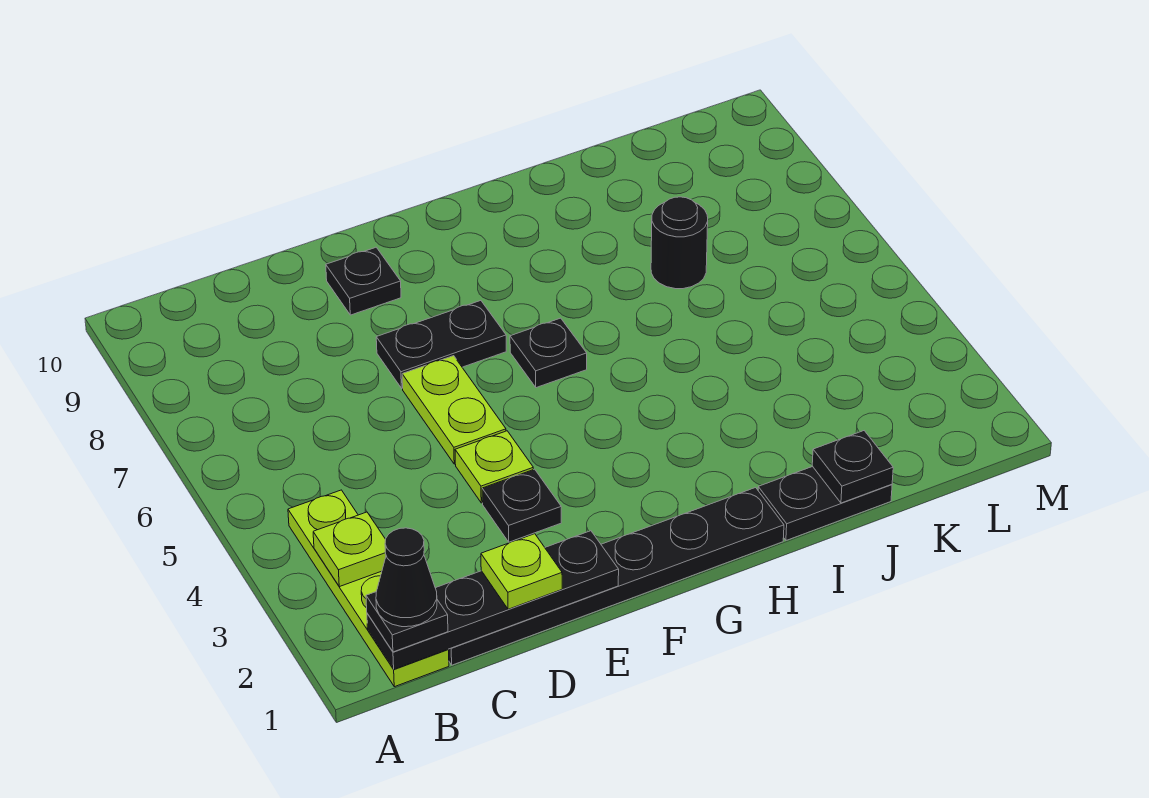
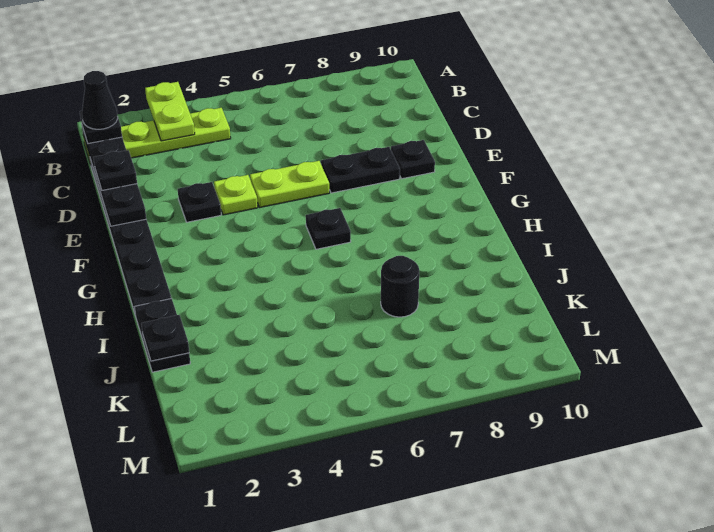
lime 1x1 plate [313,512,386,587] -> lime 1x2 plate [145,82,195,141]
lime 1x1 plate [481,534,562,609] -> black 1x1 plate [94,150,137,190]
black 1x2 plate [376,301,506,388] -> black 1x2 plate turned to [321,147,400,193]

